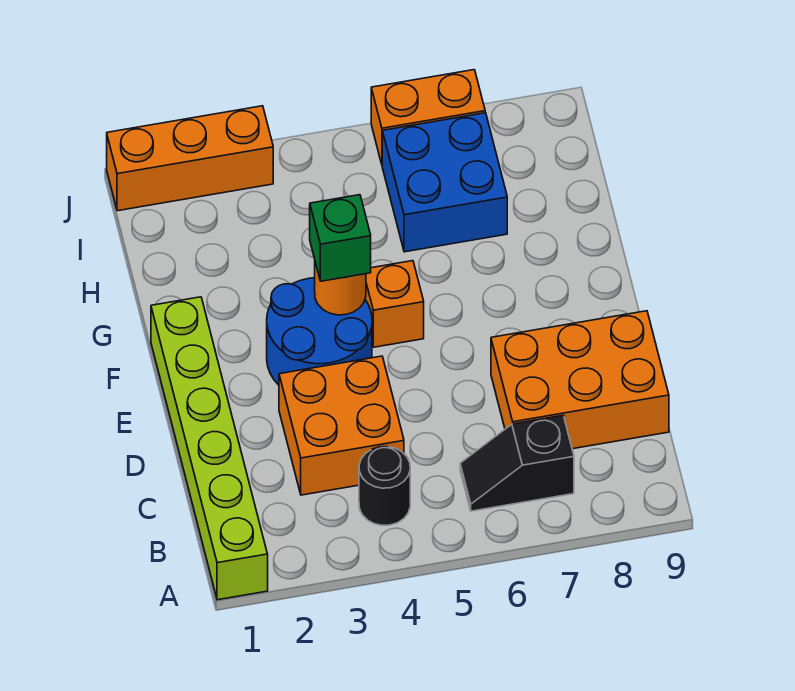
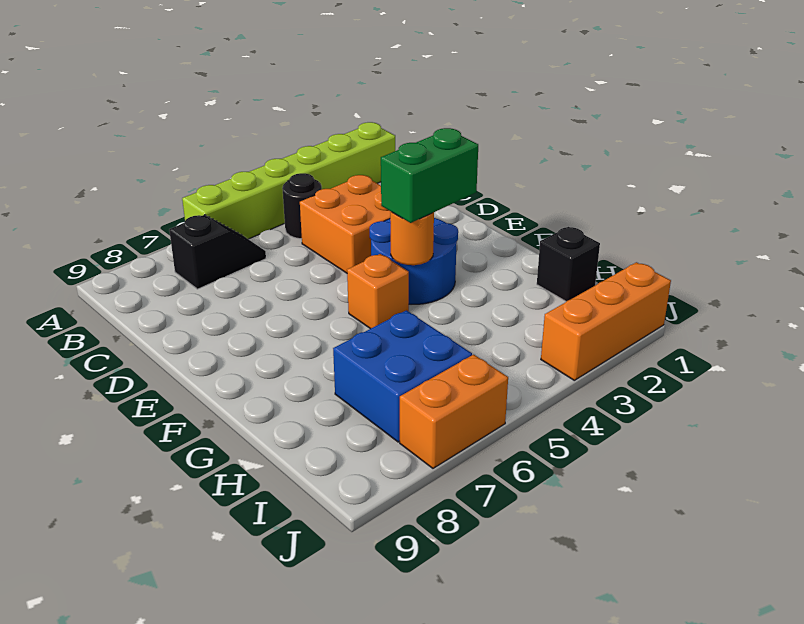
lime 1x6 brick [151,297,268,600] -> lime 1x6 brick turned to [182,122,395,239]
orange 2x3 brick [491,311,669,449] -> none
green 1x1 brick [310,195,371,281] -> green 1x2 brick [381,128,478,223]
none -> black 1x1 brick [537,227,600,301]

